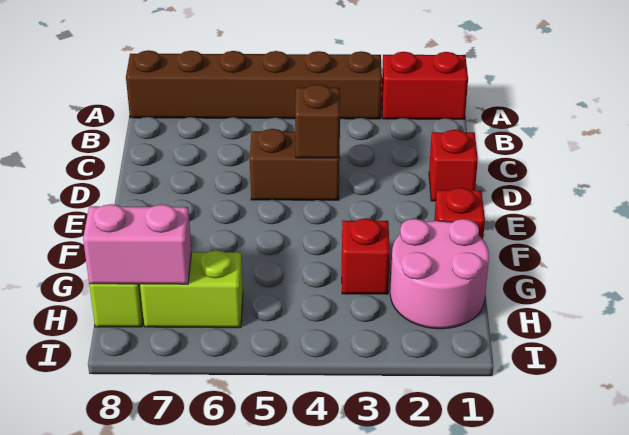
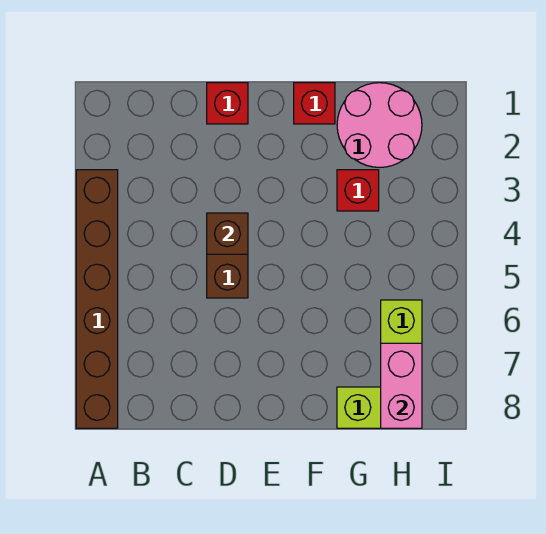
red 1x2 brick [381,52,468,119] -> none

